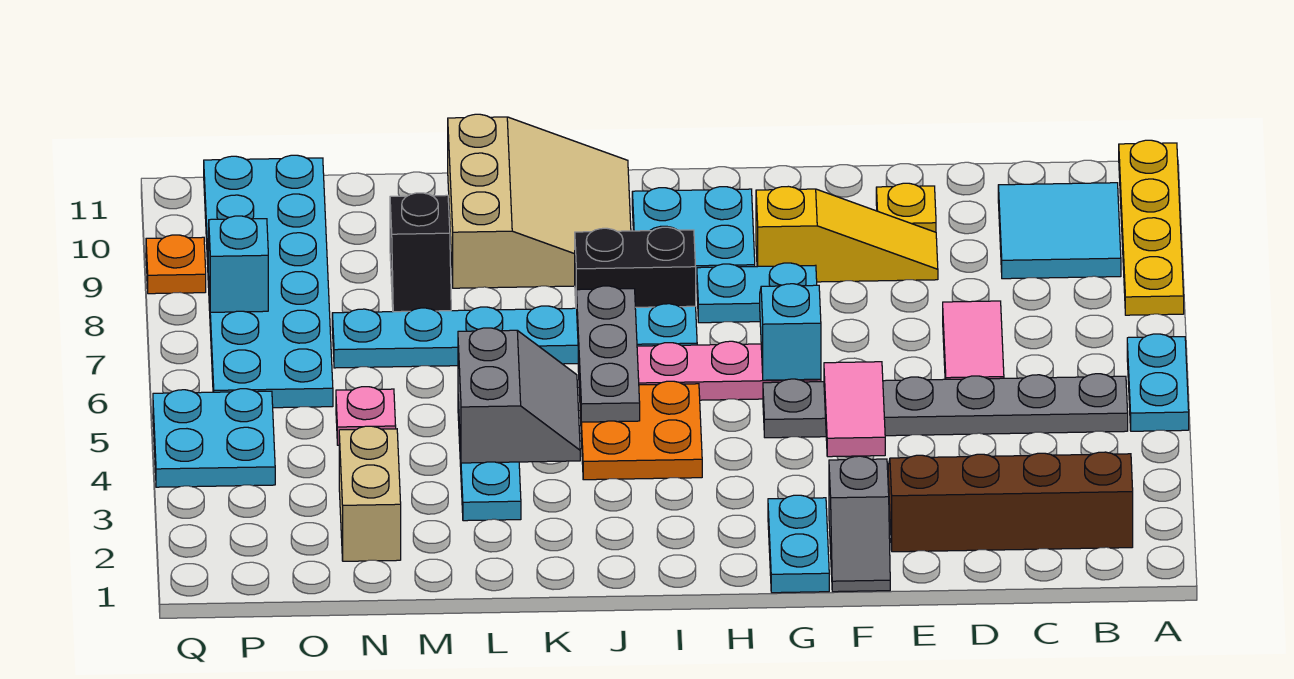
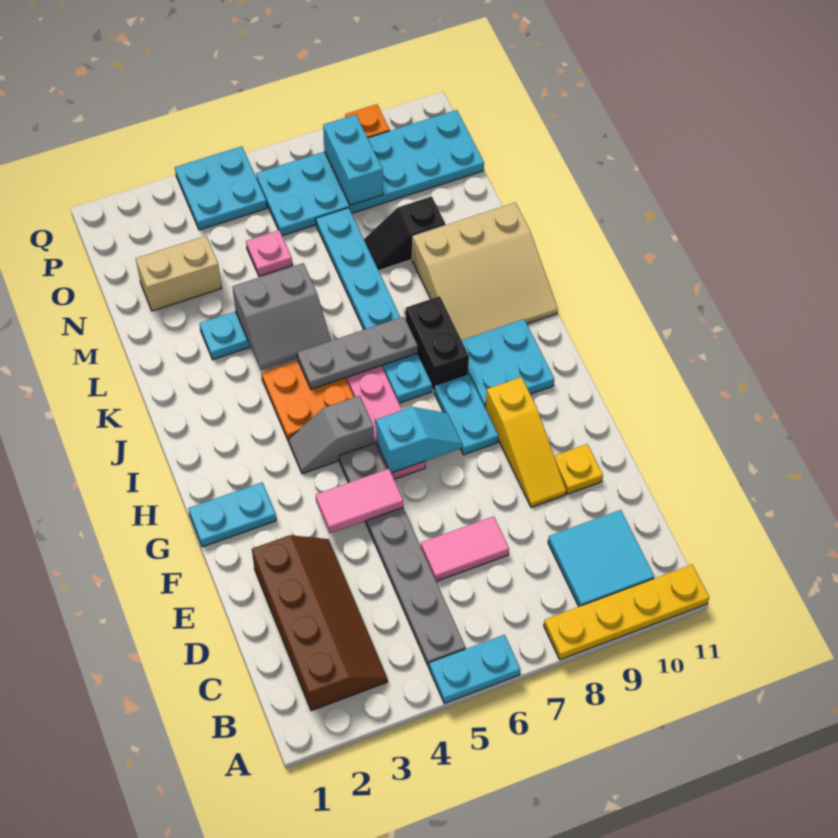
grey 1x2 slope [829,456,890,592] -> grey 1x2 slope moved to [289,396,374,474]
cyan 1x1 brick [209,216,268,312] -> cyan 1x2 brick [323,115,383,205]

